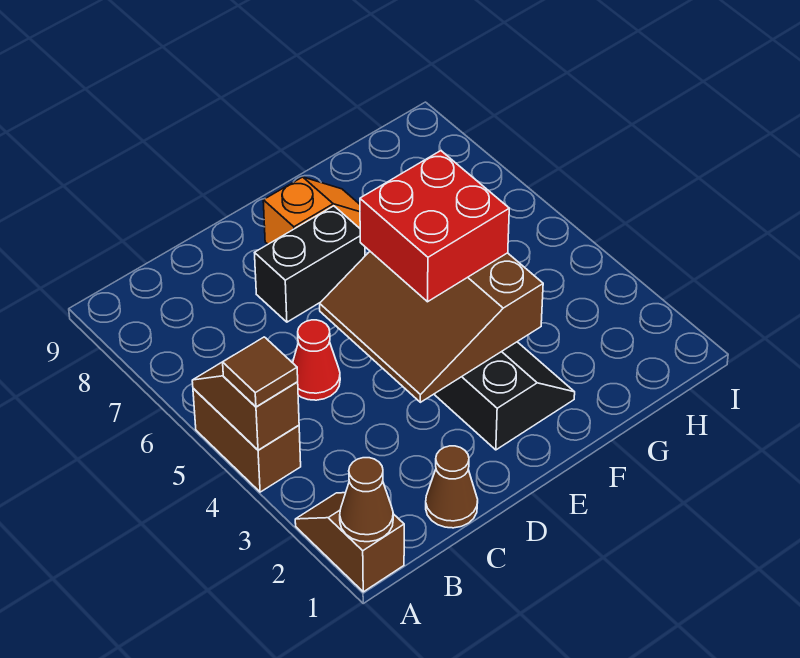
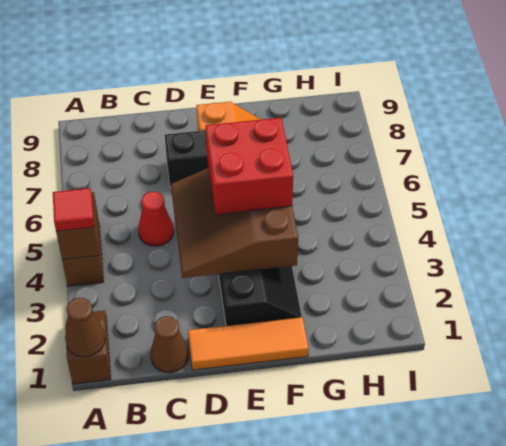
brown 1x1 tile [223,337,298,407] -> red 1x1 tile [53,188,94,231]
none -> orange 1x3 tile [188,317,309,370]

